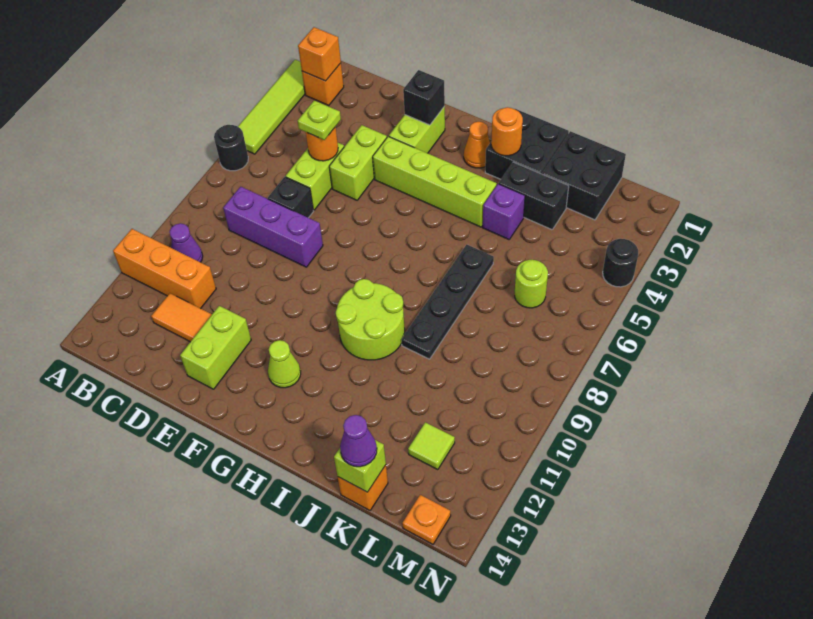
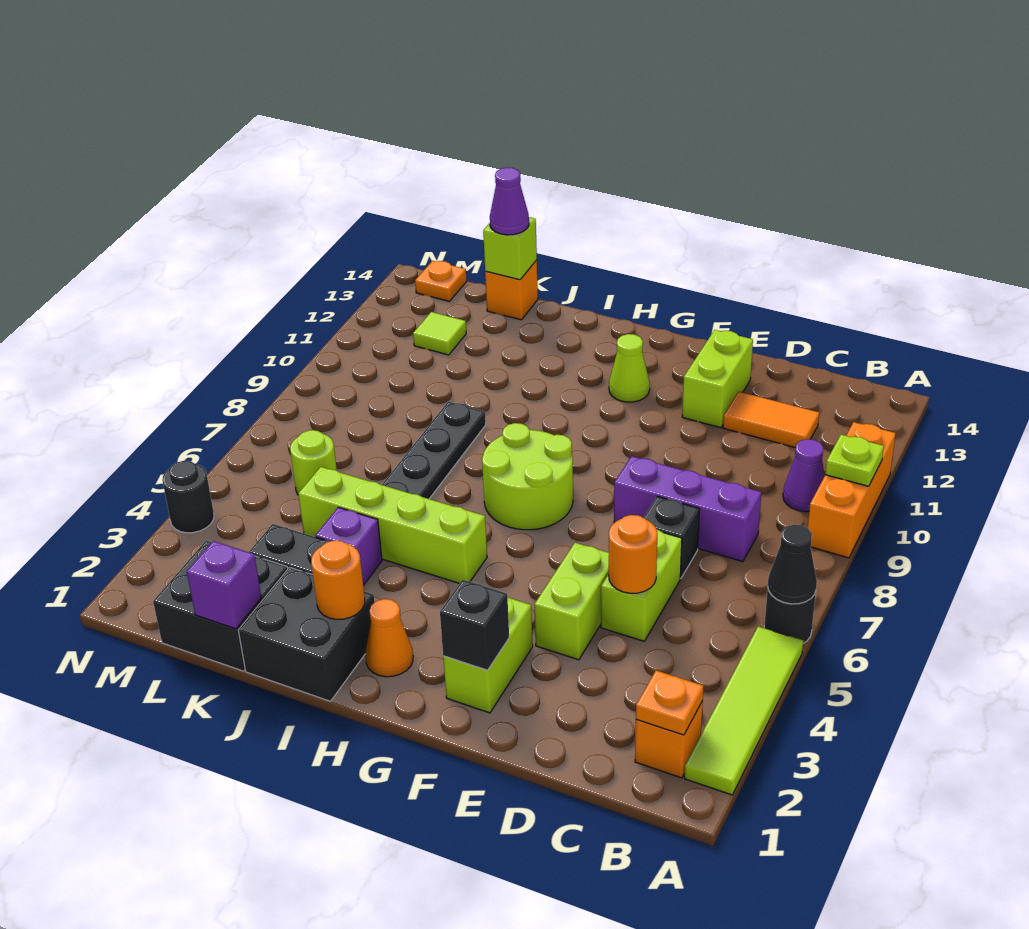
none -> black 1x1 cone [768,525,817,604]
orange 1x3 brick [113,229,216,309] -> orange 1x3 brick turned to [808,422,896,558]
orange 1x1 brick [298,27,341,81] -> orange 1x1 plate [636,671,703,735]
lime 1x1 plate [297,100,341,140] -> lime 1x1 plate moved to [825,435,884,486]
lime 1x4 brick [373,137,497,227] -> lime 1x4 brick moved to [298,467,487,584]
lime 2x2 round brick [336,279,405,360] -> lime 2x2 round brick moved to [482,423,573,530]
none -> purple 1x1 brick [187,541,261,629]

